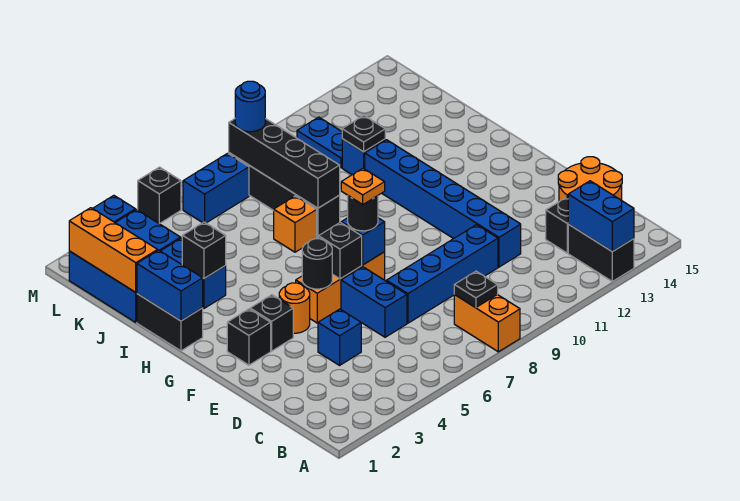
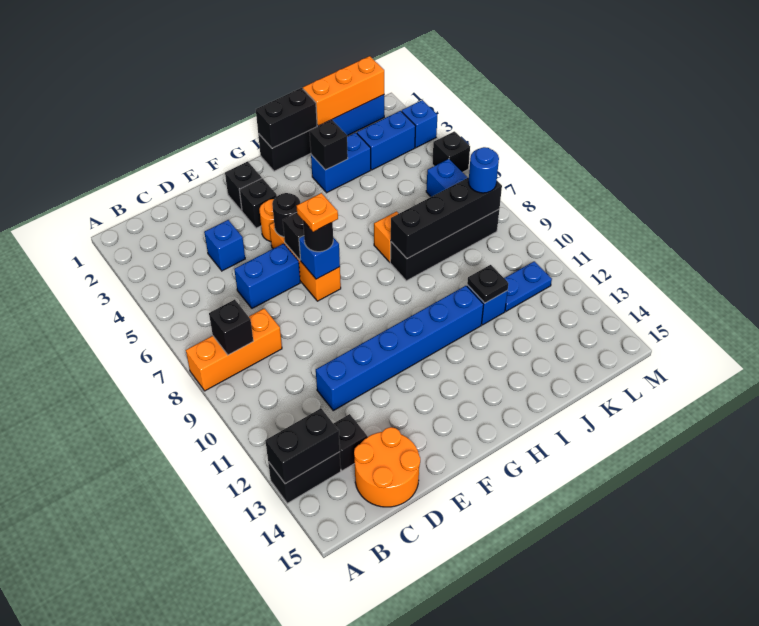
orange 1x2 brick [454,295,520,352] -> orange 1x3 brick [186,308,282,391]
blue 1x2 brick [568,181,634,252] -> black 1x2 brick [265,409,340,484]
black 1x1 plate [454,271,498,308] -> black 1x1 brick [209,300,253,355]
blue 1x4 brick [386,225,498,323] -> none
blue 1x2 brick [137,250,203,321] -> black 1x2 brick [256,88,317,148]

